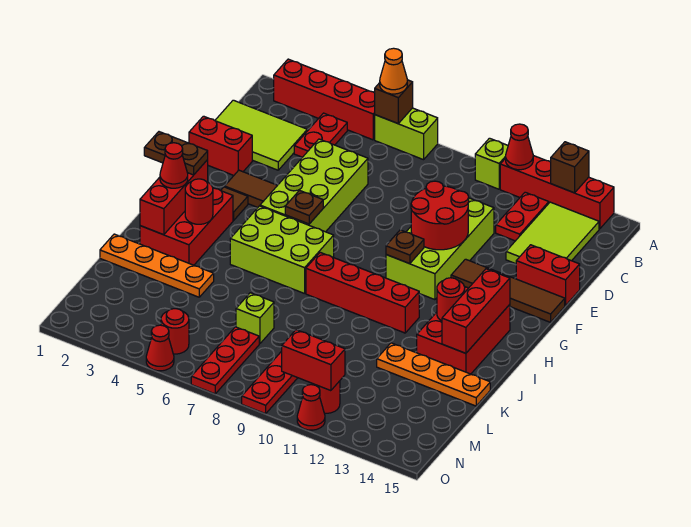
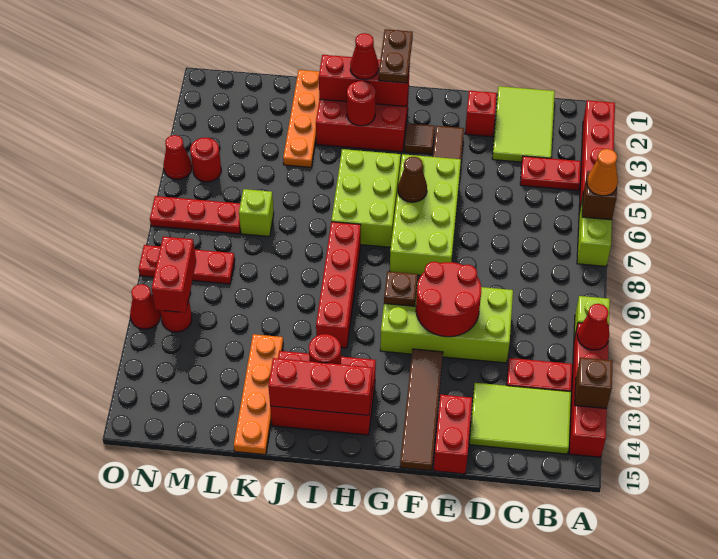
lime 2x4 brick [260,139,368,232] -> lime 2x4 brick turned to [390,154,461,275]
red 1x2 brick [189,116,252,175] -> red 1x1 brick [465,91,497,137]
brown 1x1 plate [285,190,323,224] -> brown 1x1 cone [398,157,427,202]

